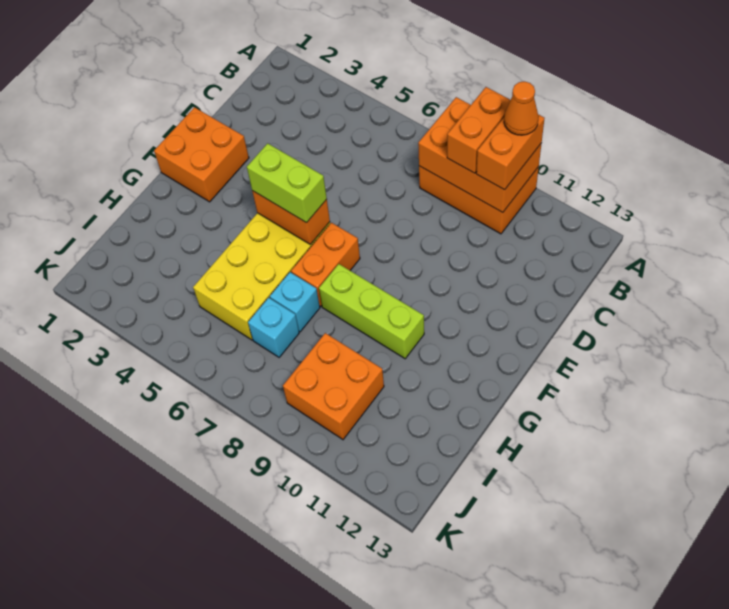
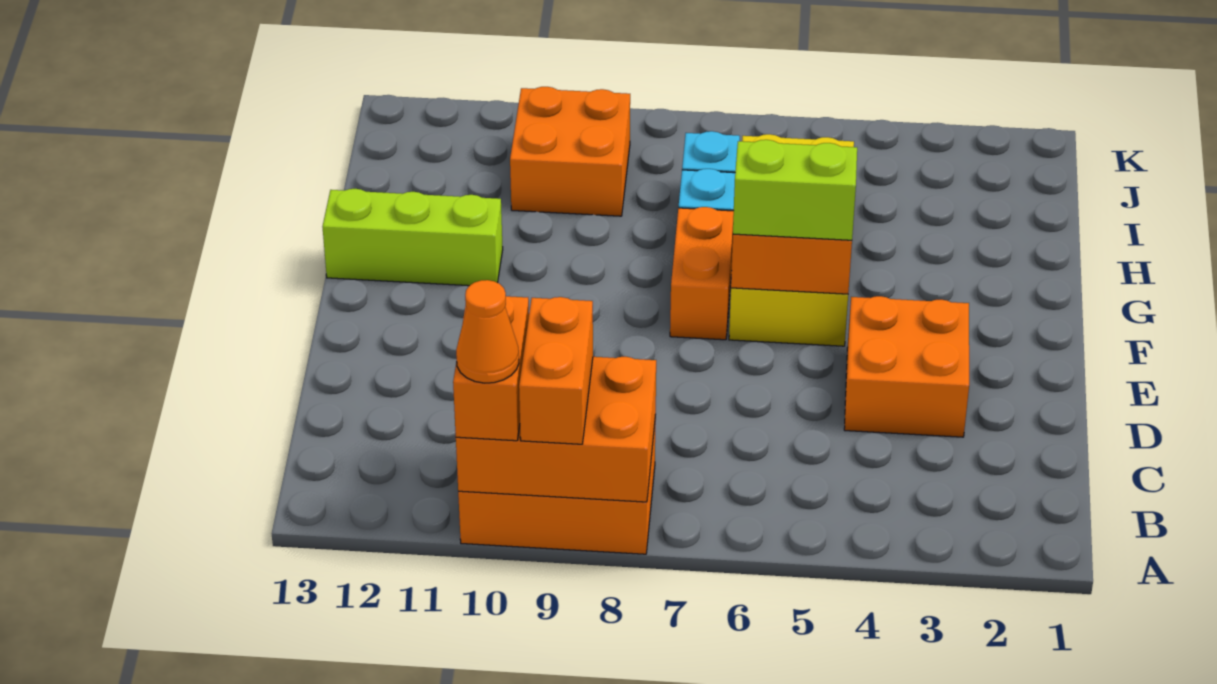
orange 2x2 brick [154,107,249,202] -> orange 2x2 brick moved to [844,296,969,437]
lime 1x3 brick [319,264,424,359] -> lime 1x3 brick moved to [322,189,503,286]

